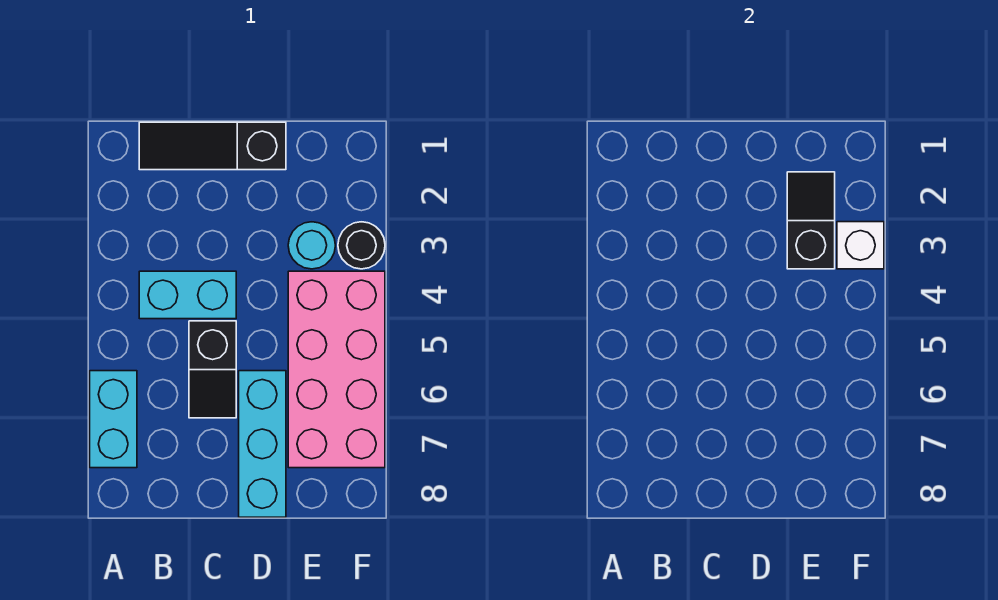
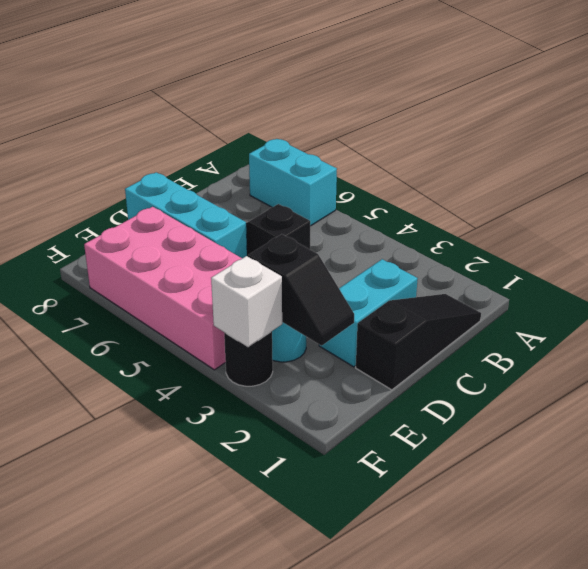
cyan 1x2 brick [139,271,236,319] -> cyan 1x2 brick moved to [319,259,418,367]

